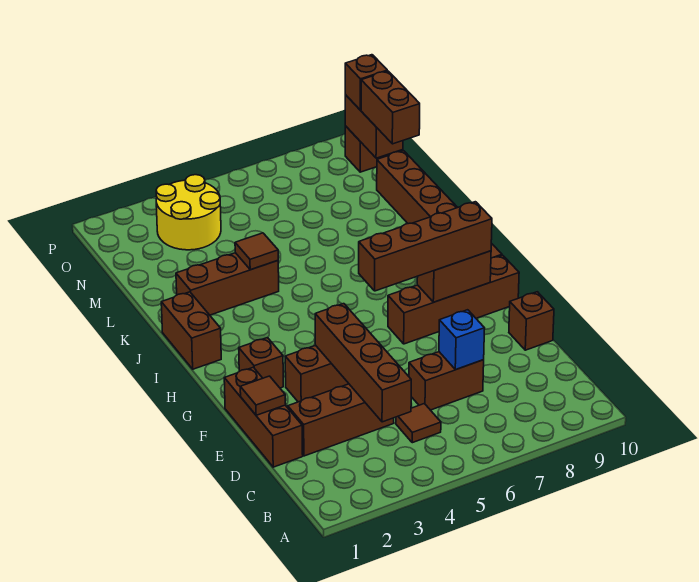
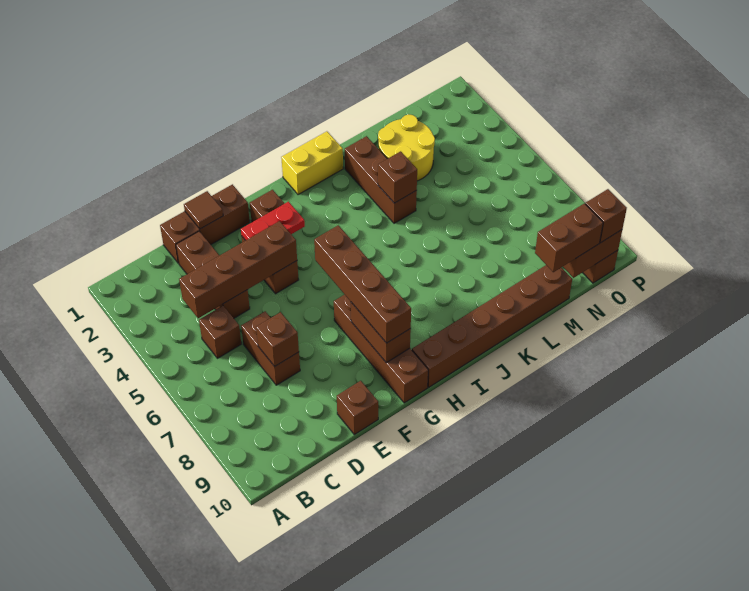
brown 1x1 tile [396,404,441,443] -> brown 1x1 brick [199,306,241,358]
blue 1x1 brick [439,310,485,370] -> brown 1x1 brick [256,312,299,366]
none -> red 1x2 plate [241,202,305,240]
brown 1x2 brick [161,292,221,369] -> yellow 1x2 brick [281,131,343,195]
brown 1x1 tile [235,233,278,270] -> brown 1x1 brick [378,151,417,203]
yellow 2x2 round brick [156,175,221,250] -> yellow 2x2 round brick moved to [378,114,435,181]

